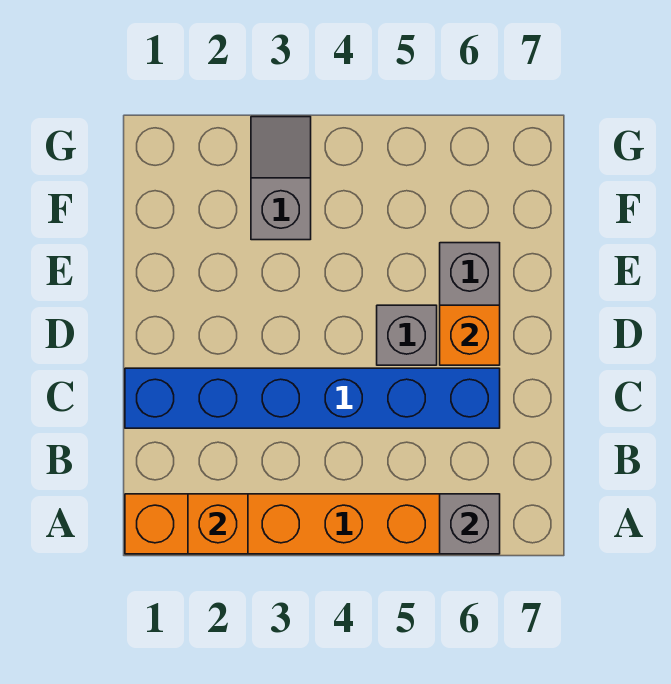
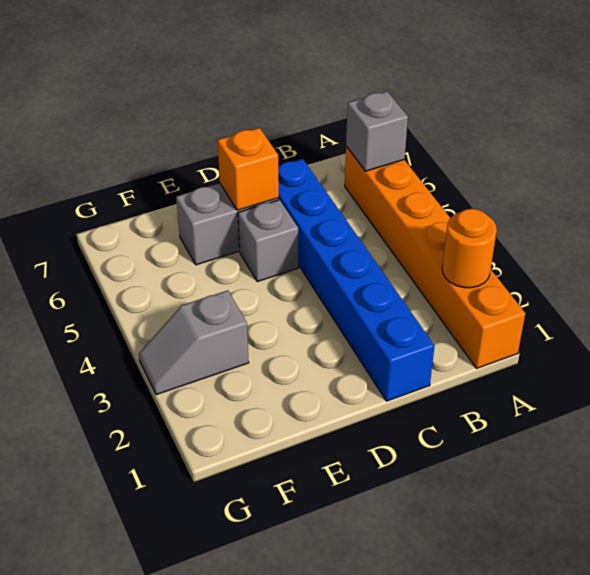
orange 1x1 brick [188,494,248,554] -> orange 1x1 round brick [442,209,497,288]

